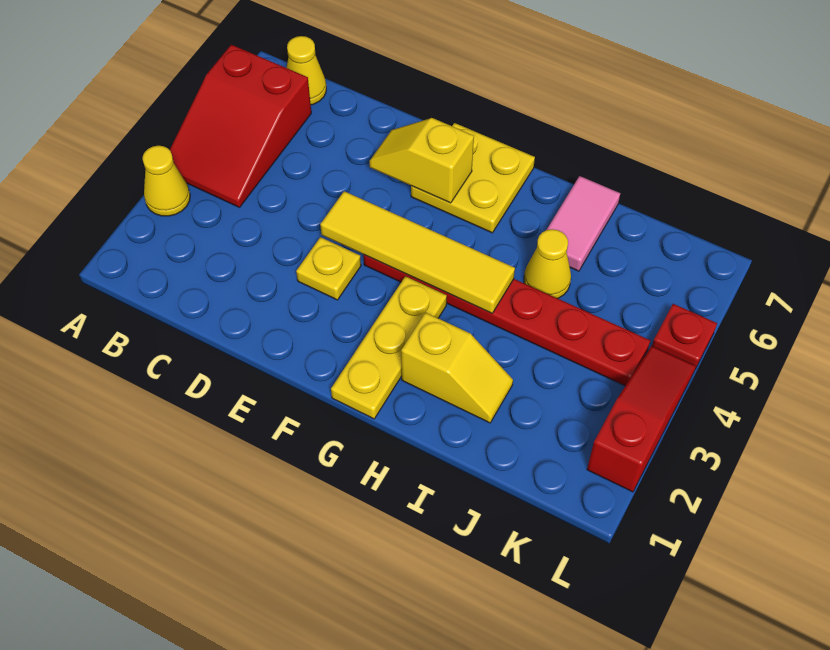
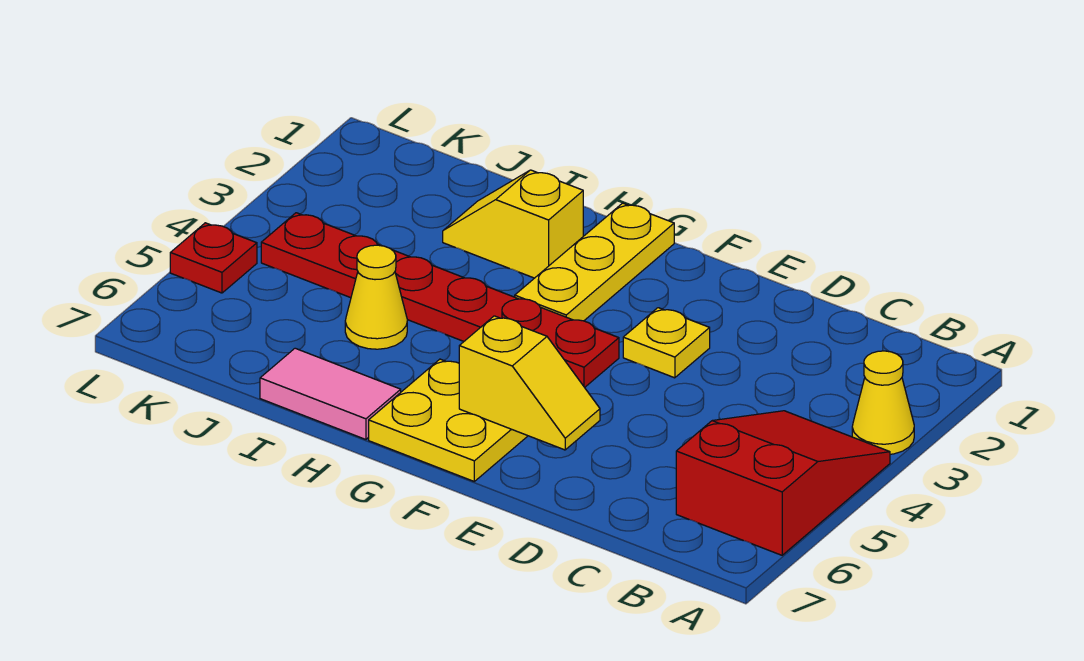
yellow 1x1 cone [286,36,326,105] -> none
yellow 1x4 tile [320,191,515,313] -> none
pink 1x2 tile [547,176,620,271] -> pink 1x2 tile turned to [260,348,401,439]
red 1x3 slope [587,346,696,492] -> none

